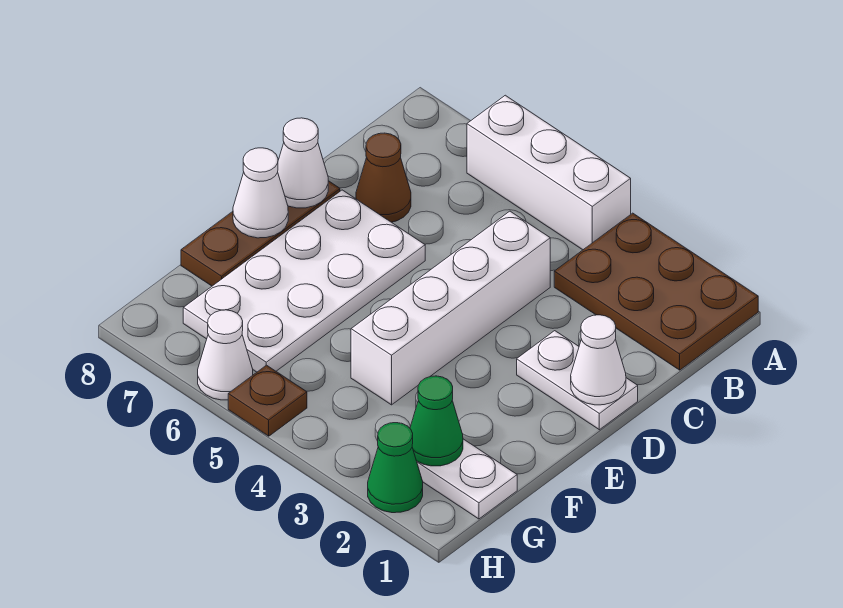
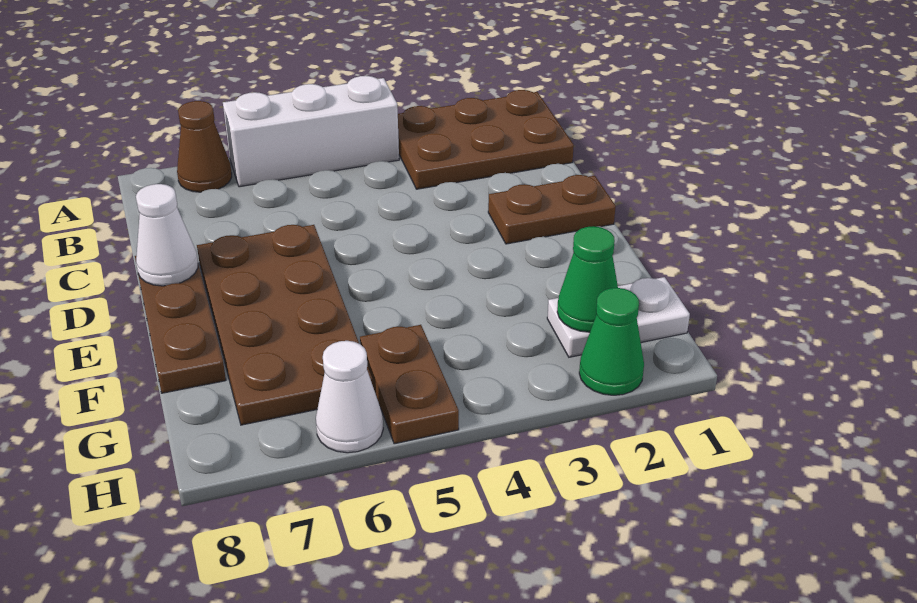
white 1x4 brick [351,211,550,405] -> none
brown 1x1 cone [356,133,411,222] -> brown 1x1 cone moved to [177,101,232,192]
white 1x2 plate [517,331,638,430] -> brown 1x2 plate [488,175,616,244]
white 1x1 cone [571,315,626,405] -> none
white 2x4 plate [183,190,425,372] -> brown 2x4 plate [197,225,373,425]
white 1x1 cone [233,148,288,238] -> none
brown 1x1 plate [228,365,307,436] -> brown 1x2 plate [360,325,459,444]

